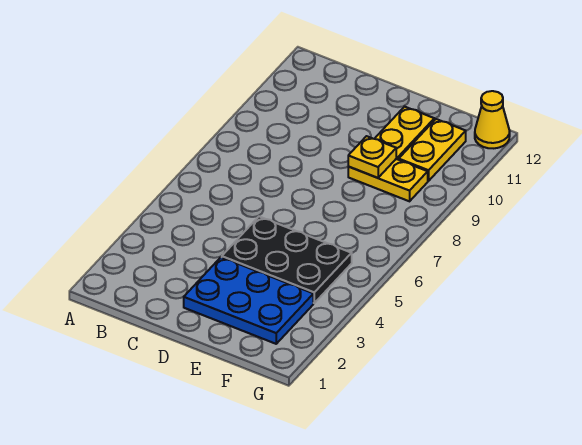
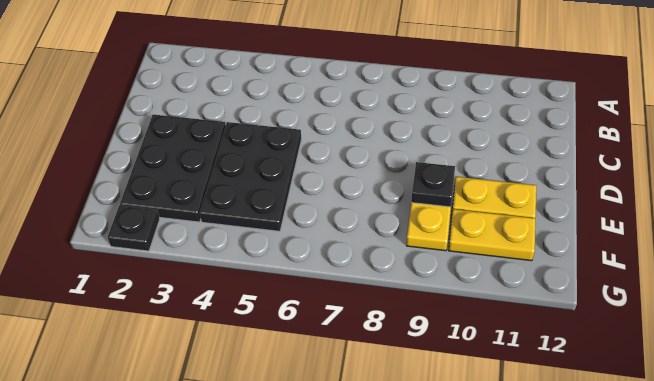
blue 2x3 plate [184,257,313,344] -> black 2x3 plate [120,115,226,222]
yellow 1x1 plate [348,136,396,178] -> black 1x1 plate [411,162,455,207]
none -> black 1x1 plate [107,205,160,251]
yellow 1x1 cone [475,91,510,148] -> none

